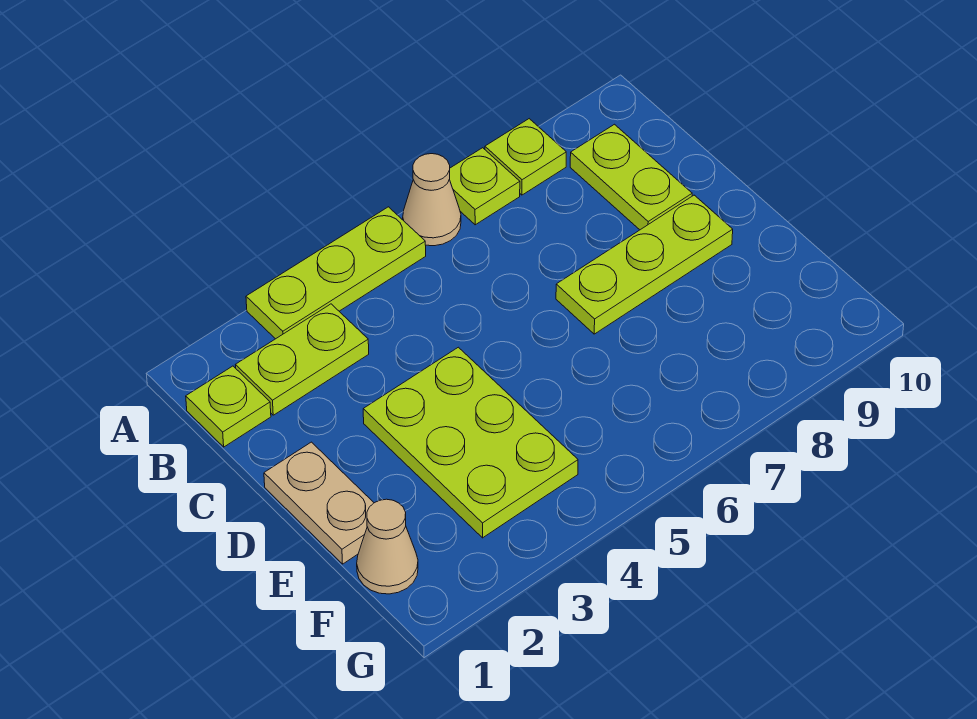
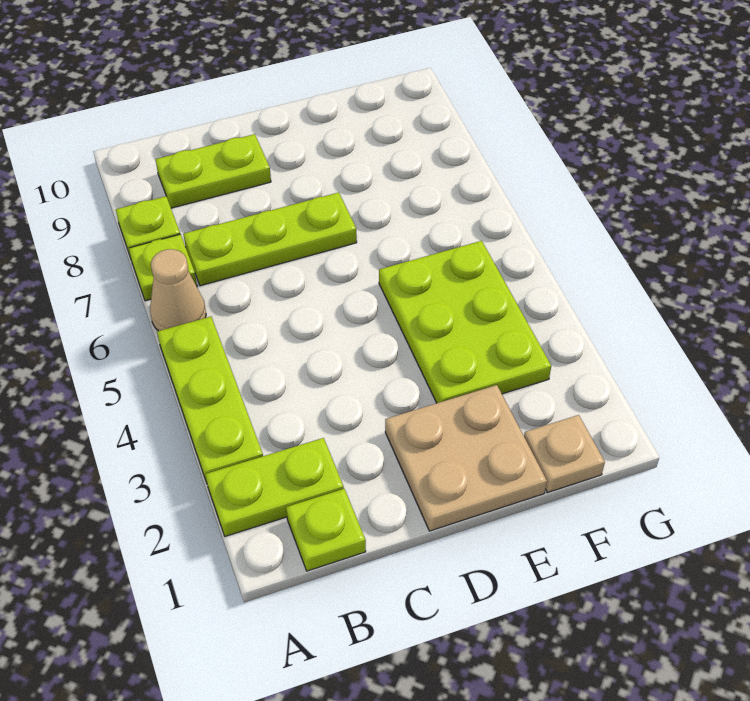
lime 1x2 plate [236,304,369,415] -> lime 1x2 plate turned to [205,438,344,536]
tan 1x2 plate [264,442,374,564] -> tan 2x2 plate [385,385,547,531]
lime 2x3 plate [363,347,578,538] -> lime 2x3 plate turned to [379,241,551,403]
lime 1x3 plate [556,195,733,334] -> lime 1x3 plate turned to [183,192,357,286]
tan 1x1 cone [357,499,418,594] -> tan 1x1 plate [524,415,605,493]

